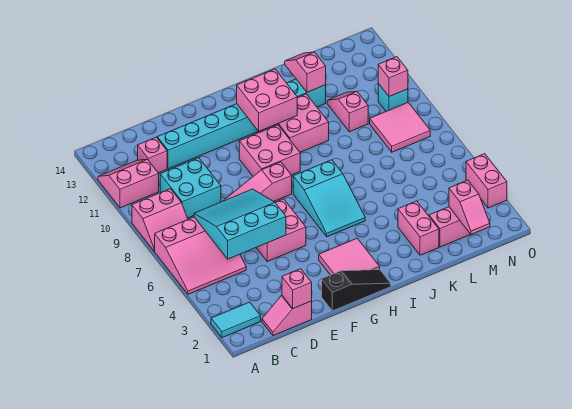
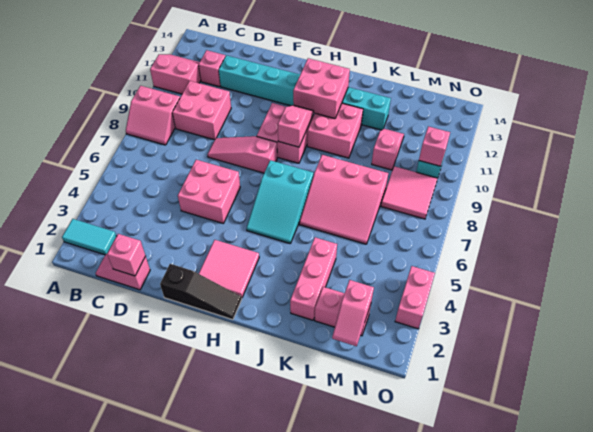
pink 3x3 slope [155,217,246,294] -> pink 3x3 slope moved to [299,155,388,244]
cyan 3x3 slope [194,189,286,259] -> none
cyan 2x2 brick [160,158,221,218] -> pink 2x2 brick [172,81,231,140]
pink 1x2 brick [398,201,439,255] -> pink 1x3 brick [290,237,337,320]
pink 1x2 slope [285,52,326,92] -> pink 1x2 slope moved to [278,105,314,147]

